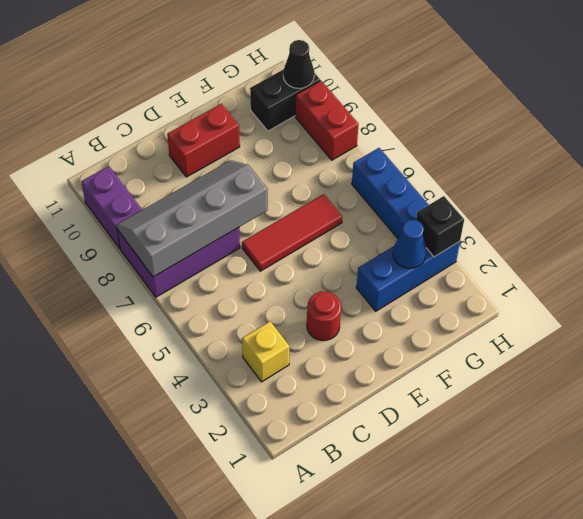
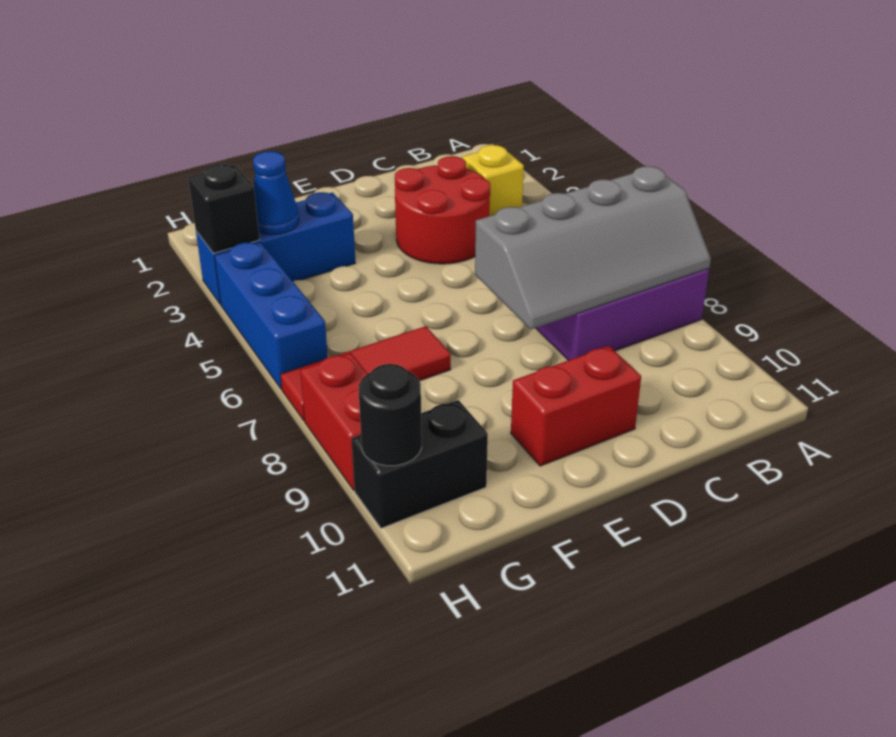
purple 1x2 brick [81,166,142,248] -> none
red 1x1 round brick [307,292,341,341] -> red 2x2 round brick [395,156,490,264]
red 1x3 tile [242,194,342,271] -> red 1x3 tile moved to [280,326,451,421]
black 1x1 cone [283,40,314,88] -> black 1x1 round brick [359,364,422,466]

